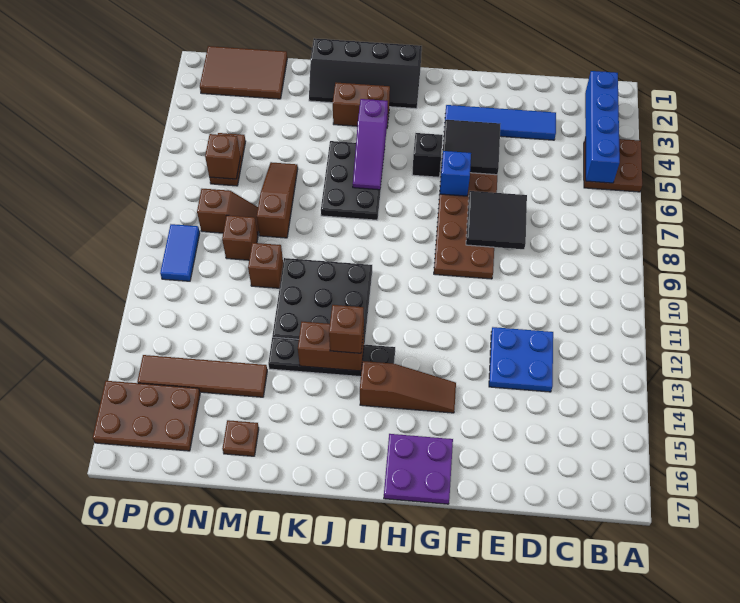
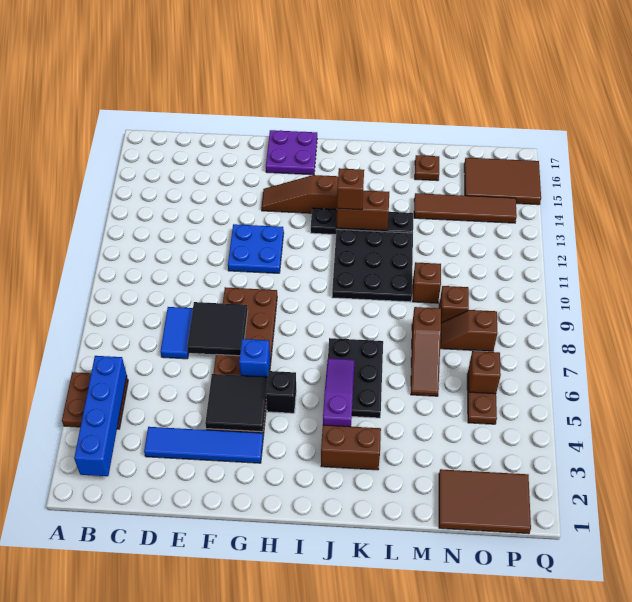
blue 2x2 plate [489,327,553,392] -> blue 2x2 plate moved to [228,224,284,273]
black 2x4 slope [309,38,422,109] -> none
brown 2x3 plate [93,381,200,451] -> brown 2x3 tile [464,158,541,205]
blue 1x2 tile [160,224,200,281] -> blue 1x2 tile moved to [160,307,193,359]

